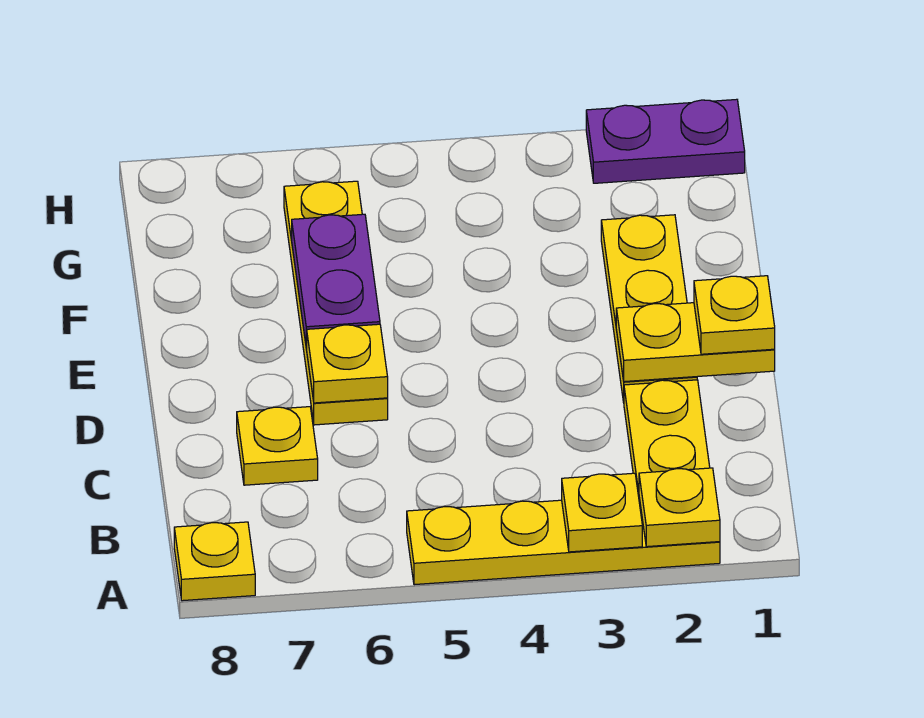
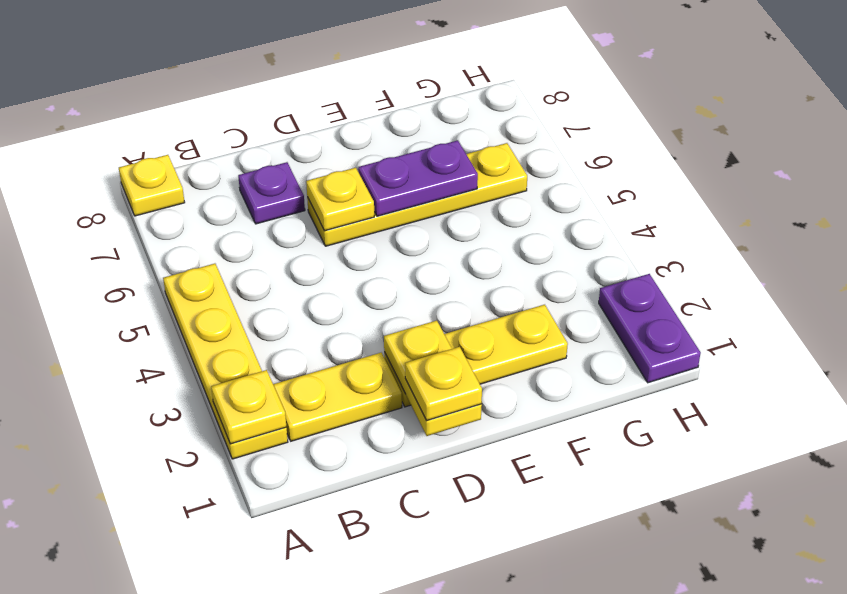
yellow 1x1 plate [562,473,642,552] -> none
yellow 1x1 plate [237,407,318,485] -> purple 1x1 plate [238,162,305,224]

